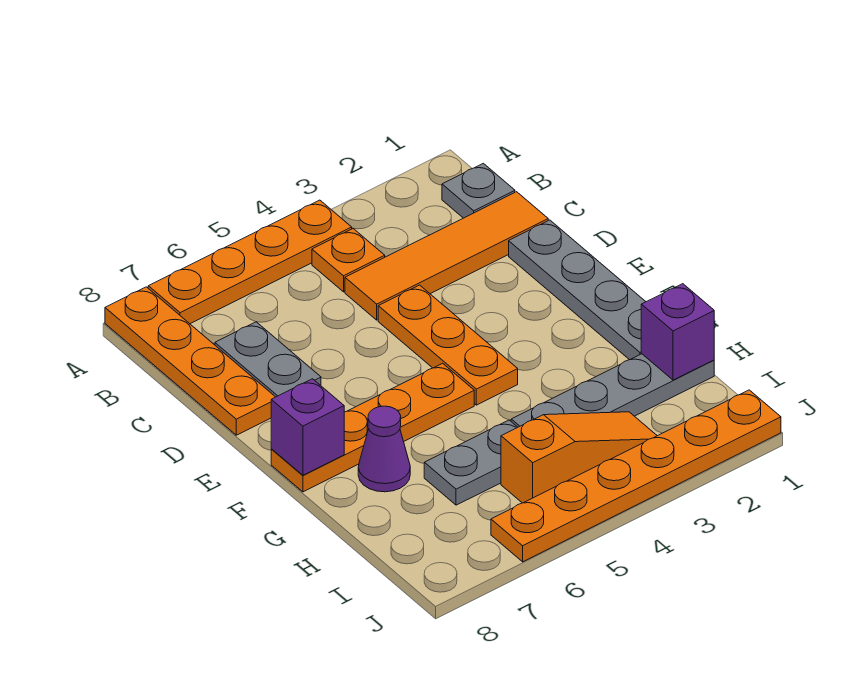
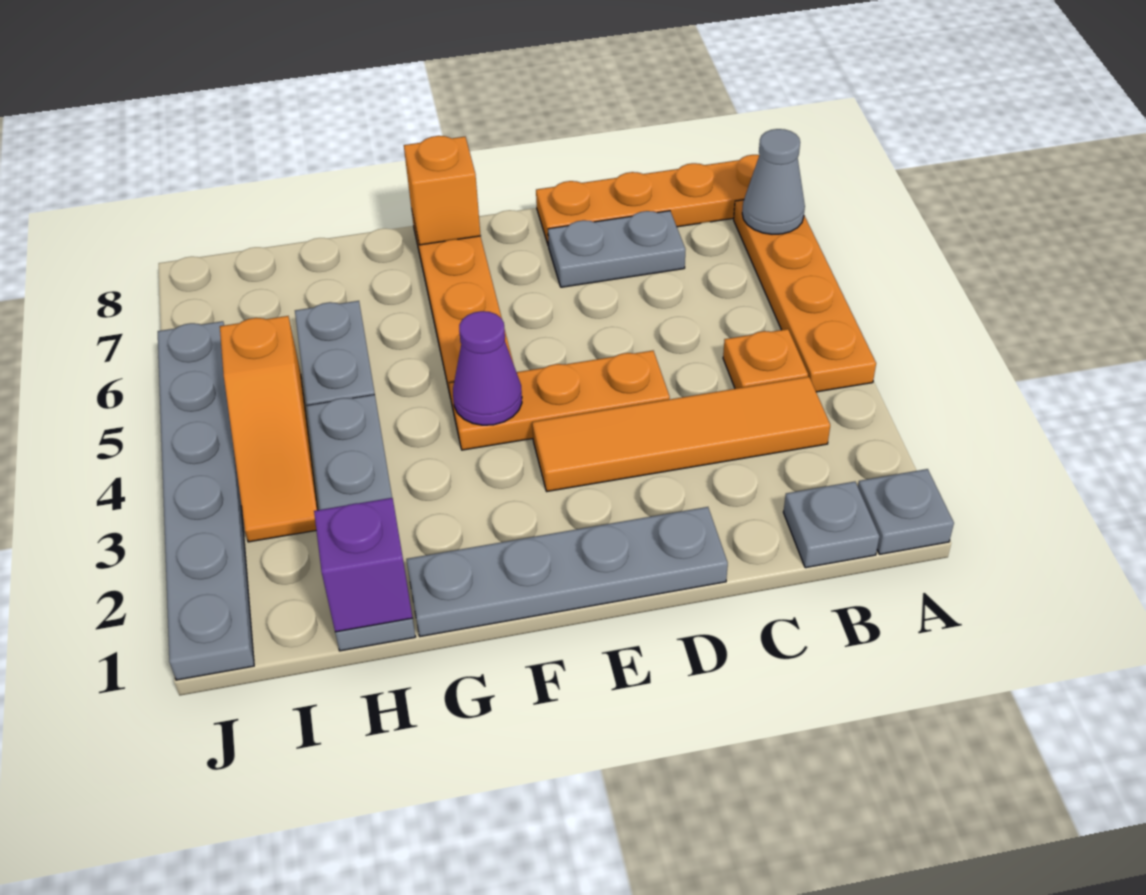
none -> grey 1x1 plate [858,469,954,554]
none -> grey 1x1 cone [742,129,805,234]
orange 1x4 tile [345,192,548,320] -> orange 1x4 tile turned to [532,377,830,491]
purple 1x1 brick [271,379,344,475] -> orange 1x1 brick [404,136,481,245]
purple 1x1 cone [358,406,410,492] -> purple 1x1 cone moved to [453,311,522,425]
orange 1x6 plate [491,390,781,562] -> grey 1x6 plate [158,321,254,680]

